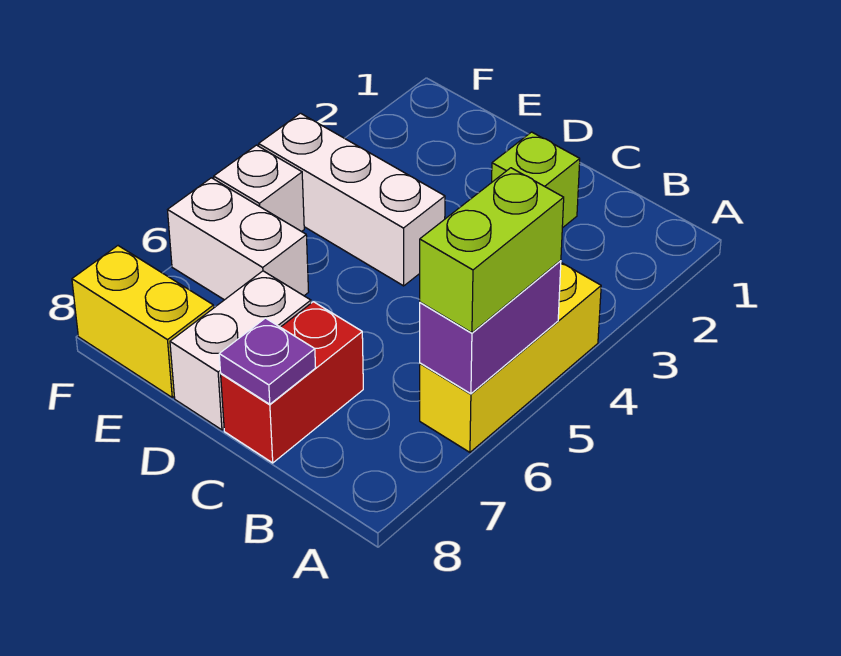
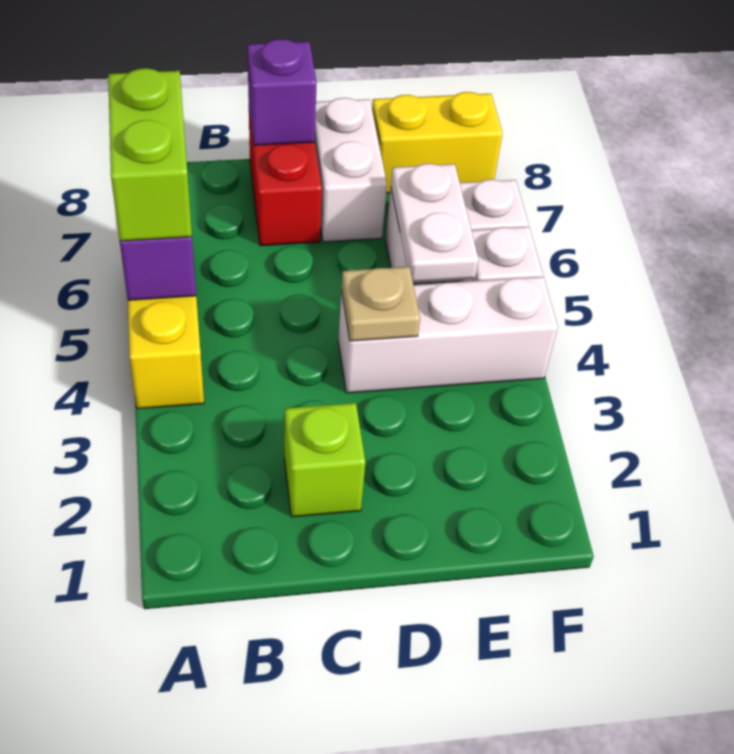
purple 1x1 plate [219,318,316,404] -> purple 1x1 brick [247,39,317,145]
none -> tan 1x1 plate [341,267,420,341]
none -> white 1x2 plate [391,164,479,282]

